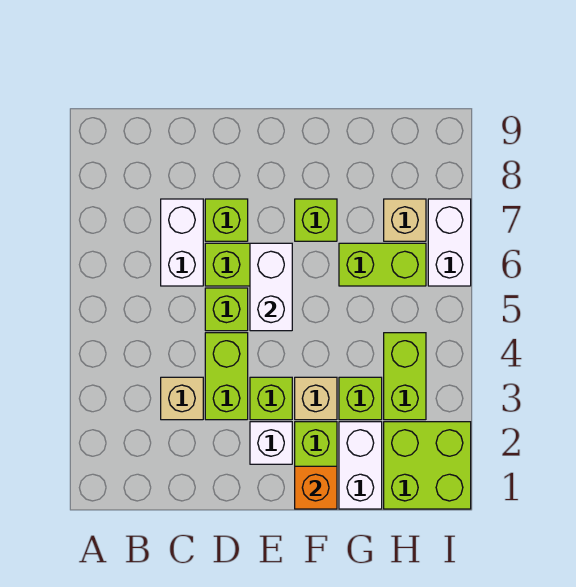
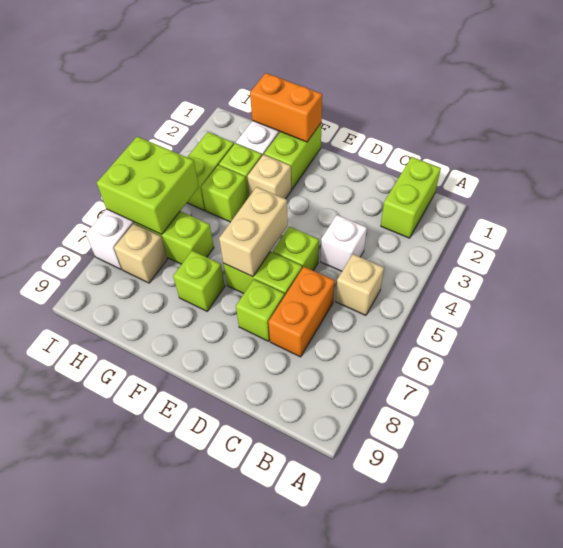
tan 1x1 brick [161,377,203,420] -> tan 1x1 brick moved to [336,254,384,315]
white 1x2 brick [161,199,203,286] -> orange 1x2 brick [268,267,335,357]
lime 1x2 brick [205,333,248,420] -> lime 1x2 brick moved to [381,157,441,238]
white 1x1 brick [250,422,292,464] -> white 1x1 brick moved to [321,215,367,271]
lime 1x1 brick [250,377,292,420] -> lime 1x1 brick moved to [201,165,248,222]
white 1x2 brick [250,243,292,331] -> tan 1x2 brick [219,187,288,277]
orange 1x1 brick [295,466,337,509] -> orange 1x2 brick [250,73,322,142]
lime 2x2 brick [384,422,471,509] -> lime 2x2 brick moved to [97,137,199,234]

